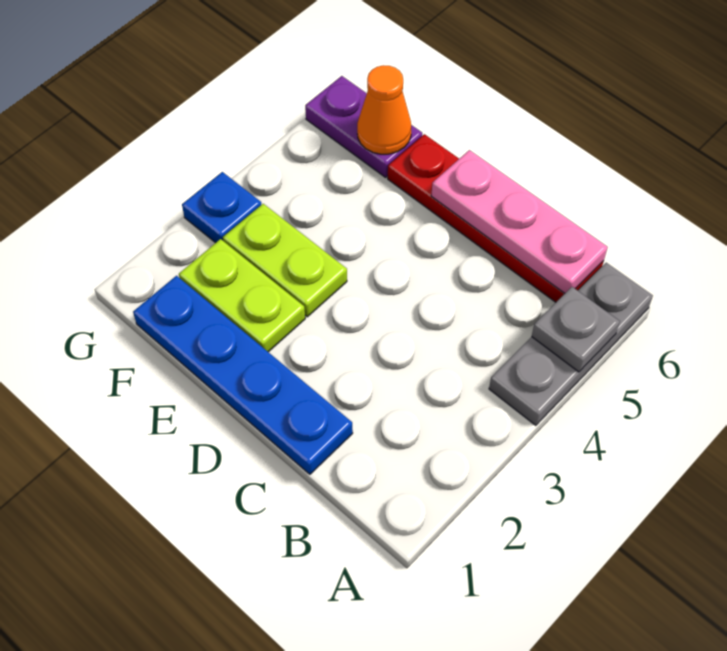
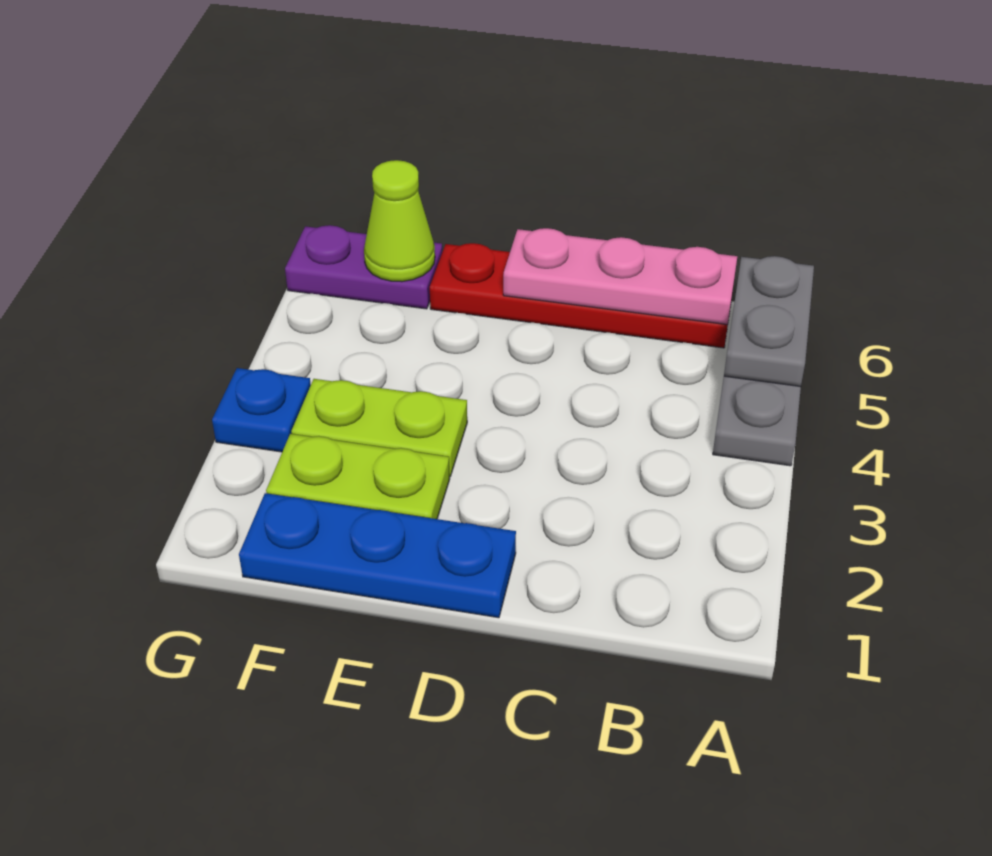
grey 1x1 plate [532,287,620,372] -> grey 1x2 plate [724,256,814,387]
blue 1x4 plate [133,276,353,474] -> blue 1x3 plate [239,493,516,618]
orange 1x1 cone [357,65,411,154] -> lime 1x1 cone [364,160,435,282]

